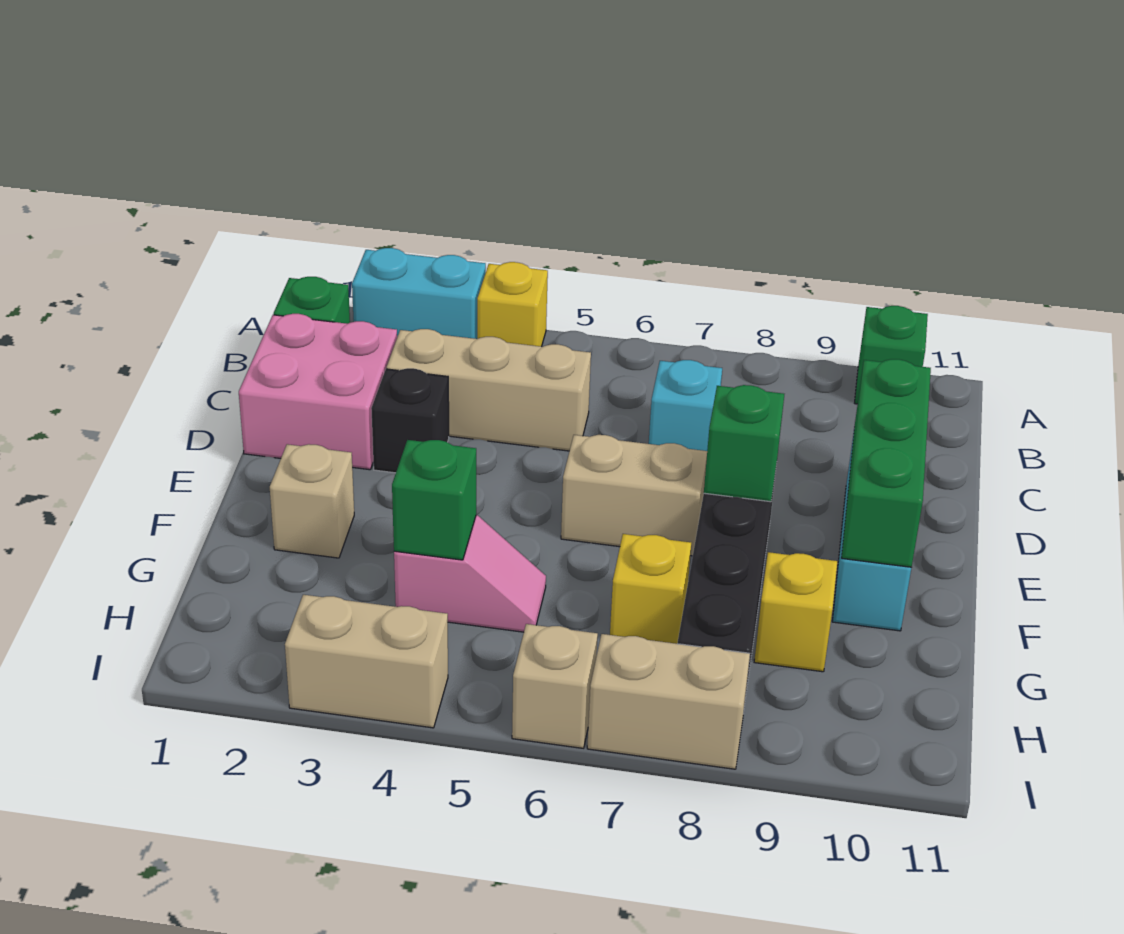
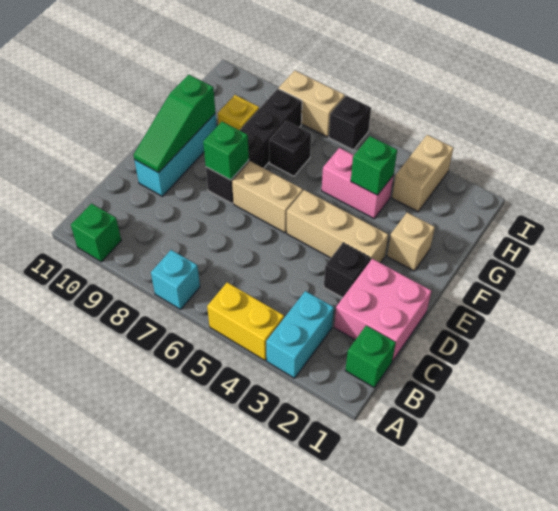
cyan 1x2 brick [352,248,486,339] -> cyan 1x2 brick turned to [266,291,334,378]
yellow 1x1 brick [477,262,548,347] -> yellow 1x2 brick [207,282,284,360]
tan 1x3 brick [386,329,591,451] -> tan 1x3 brick moved to [287,190,388,263]
cyan 1x1 brick [649,360,722,451] -> cyan 1x1 brick moved to [151,250,200,309]
green 1x3 brick [841,359,931,567] -> green 1x3 slope [134,75,215,173]
pink 1x2 slope [394,515,546,632] -> pink 1x2 brick [322,148,393,218]
yellow 1x1 brick [610,534,691,644] -> black 1x1 brick [269,121,311,176]
tan 1x2 brick [285,595,448,728] -> tan 1x2 brick turned to [392,135,453,212]
tan 1x1 brick [512,624,598,748] -> black 1x1 brick [329,95,371,150]

